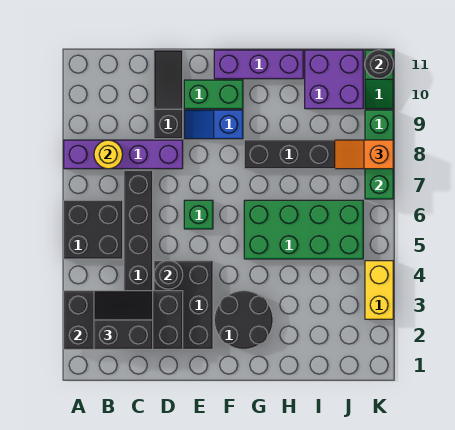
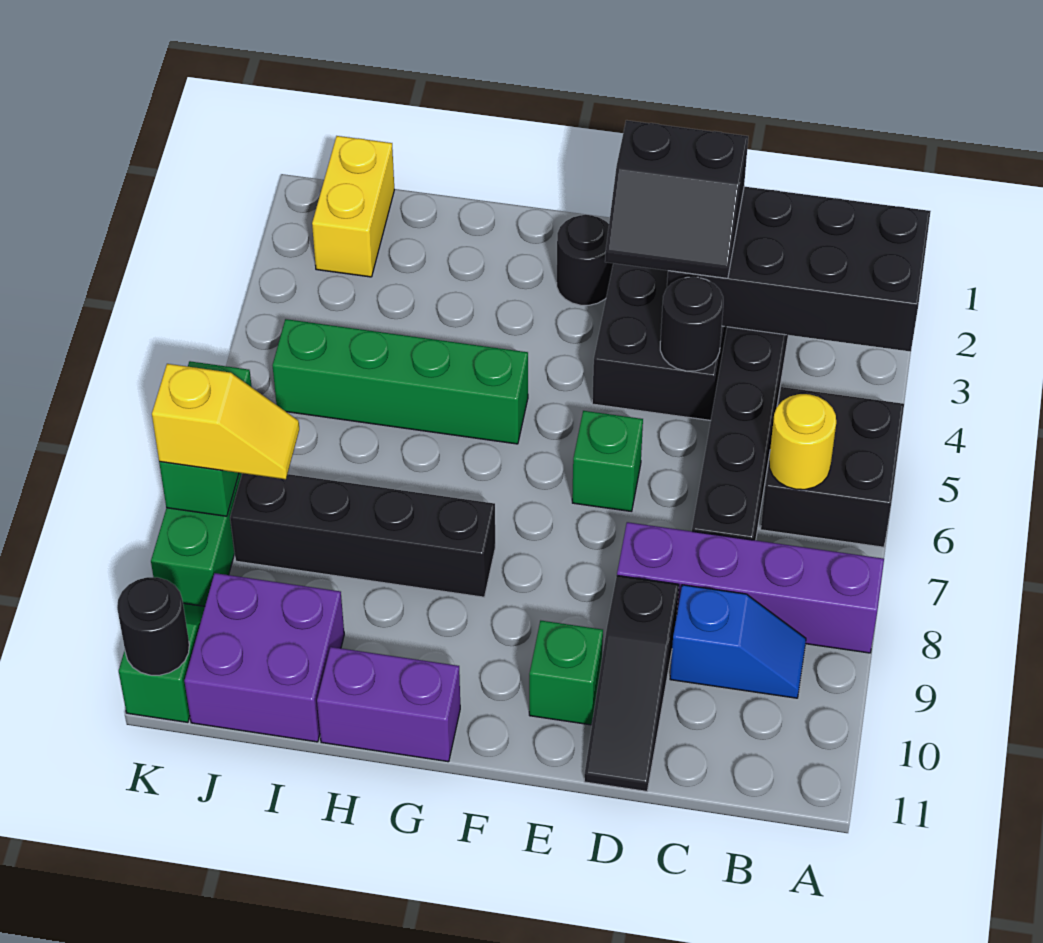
black 2x2 slope [94,291,153,349] -> black 2x2 slope moved to [605,120,748,278]
yellow 1x1 round brick [94,140,123,169] -> yellow 1x1 round brick moved to [769,394,836,490]
blue 1x2 slope [184,110,243,139] -> blue 1x2 slope moved to [670,585,806,698]
green 1x2 brick [184,80,243,109] -> green 1x1 brick [529,621,603,725]
black 2x2 round brick [214,291,273,349] -> black 1x1 round brick [557,215,613,305]
purple 1x3 brick [214,50,303,79] -> purple 1x2 brick [317,647,460,762]
green 2x4 brick [244,200,363,259] -> green 1x4 brick [273,319,528,444]
orange 1x2 slope [335,140,393,169] -> yellow 1x2 slope [152,364,299,479]
yellow 1x2 brick [365,261,393,319] -> yellow 1x2 brick moved to [312,136,394,277]

